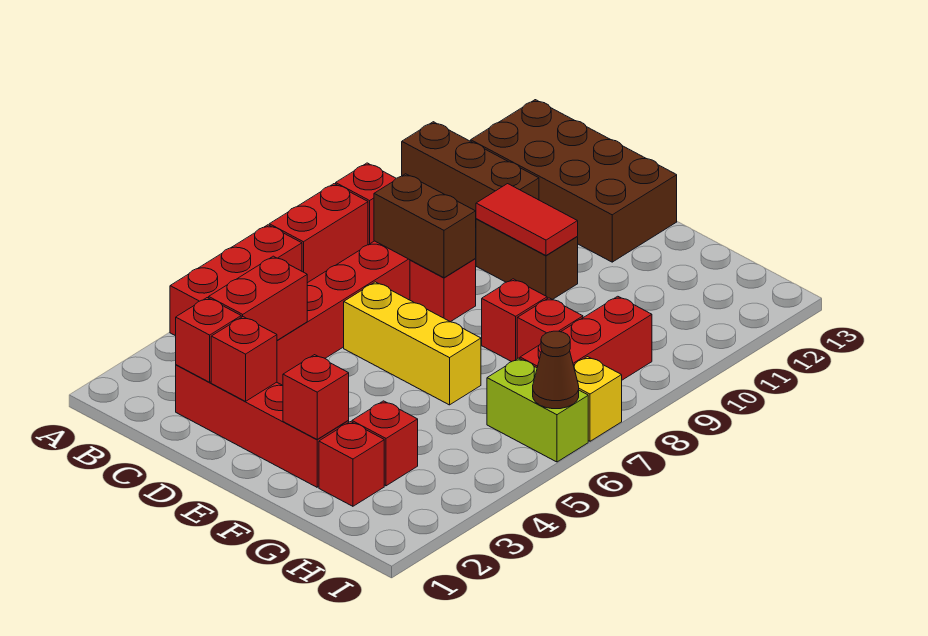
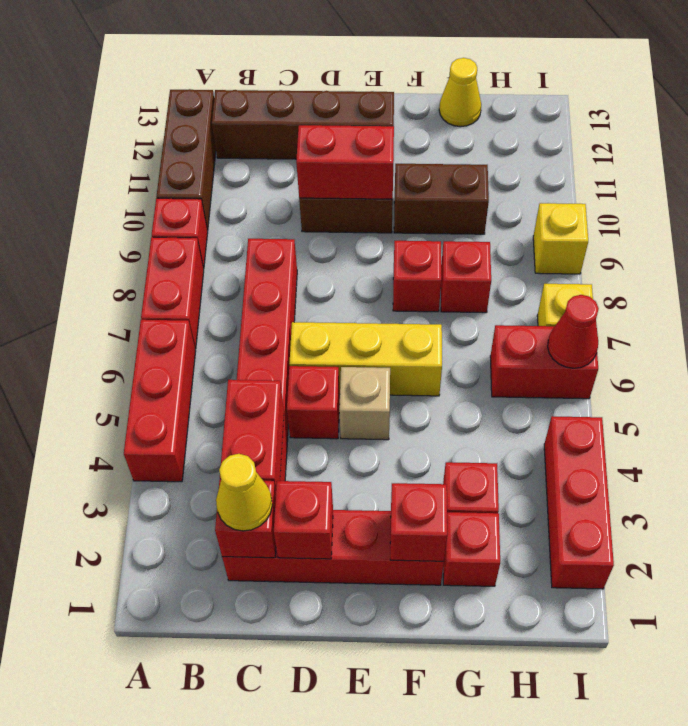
brown 1x3 brick [402,122,539,211] -> brown 1x3 brick turned to [157,89,216,230]
brown 2x4 brick [471,100,677,262] -> brown 1x4 brick [212,90,394,159]
none -> yellow 1x1 cone [216,454,272,531]
brown 1x2 brick [374,174,476,278] -> brown 1x2 brick moved to [394,164,489,234]
red 1x1 brick [410,259,476,322] -> red 1x1 brick moved to [287,366,340,439]
red 1x2 tile [476,184,578,255] -> red 1x2 brick [296,125,394,199]
none -> tan 1x1 brick [339,367,390,440]
none -> yellow 1x1 cone [439,58,481,127]
lime 1x2 brick [487,358,588,462] -> red 1x2 brick [490,325,598,399]
red 1x3 brick [520,296,652,380] -> red 1x3 brick moved to [544,416,614,589]
brown 1x1 cone [533,331,579,409] -> red 1x1 cone [548,295,599,368]
none -> yellow 1x1 brick [533,203,588,274]

